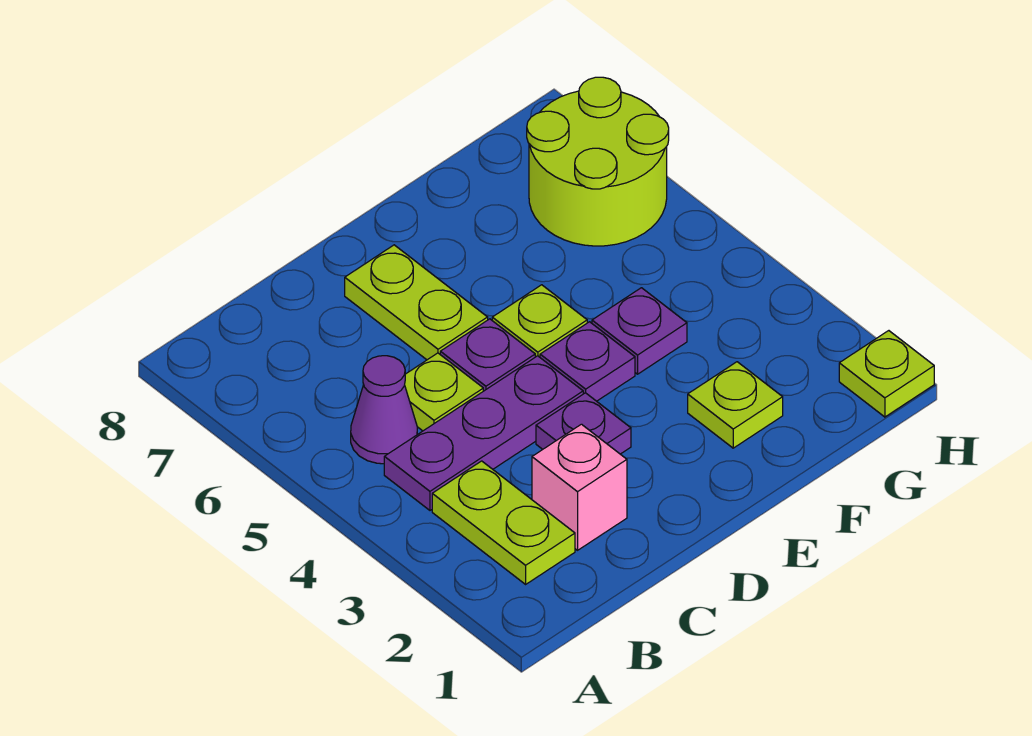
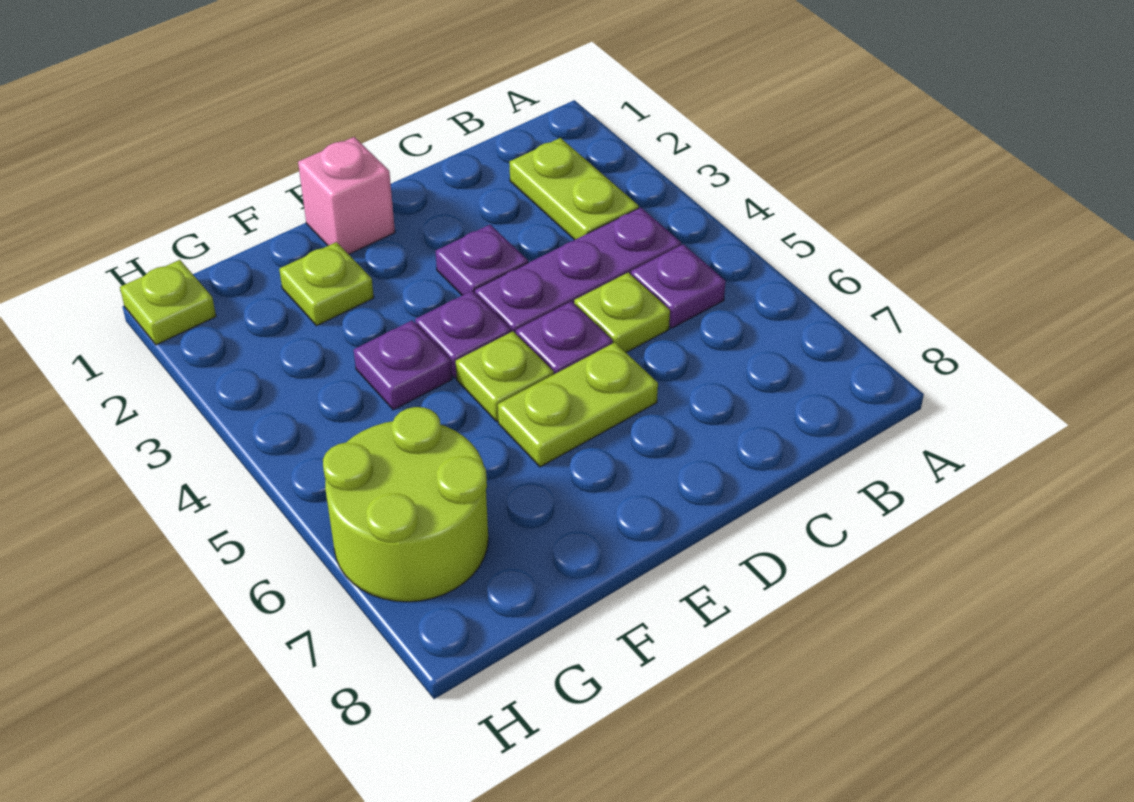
purple 1x1 cone [351,356,417,464] -> purple 1x1 plate [631,244,726,328]
pink 1x1 brick [532,424,627,550] -> pink 1x1 brick moved to [298,137,395,254]
lime 1x2 plate [345,245,488,360] -> lime 1x2 plate turned to [498,342,658,467]

